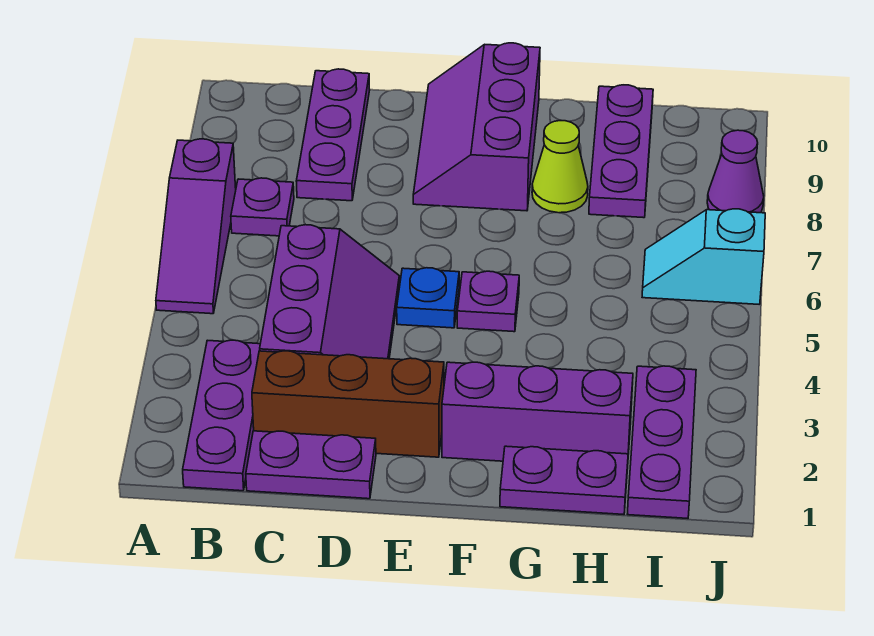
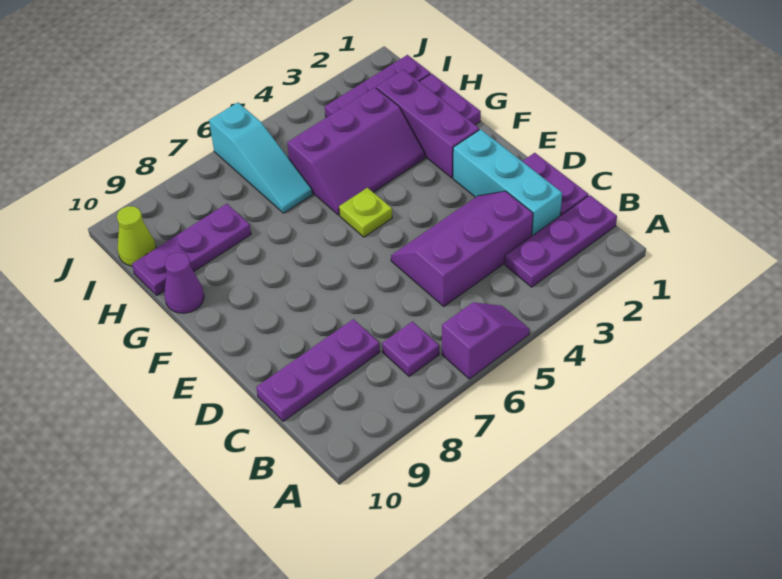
purple 1x3 slope [156,139,236,314] -> purple 1x2 slope [442,302,530,379]
brown 1x3 brick [252,351,444,457] -> cyan 1x3 brick [453,129,562,236]
blue 1x1 plate [397,268,459,328] -> none
purple 2x3 slope [413,43,540,211] -> purple 2x3 slope moved to [287,87,425,215]
purple 1x1 plate [457,271,519,332] -> lime 1x1 plate [339,188,392,237]
lime 1x1 cone [532,121,588,213] -> lime 1x1 cone moved to [117,206,156,266]
cyan 1x2 slope [642,209,765,304] -> cyan 1x3 slope [209,103,312,213]
purple 1x1 cone [707,130,764,213] -> purple 1x1 cone moved to [164,252,204,313]

